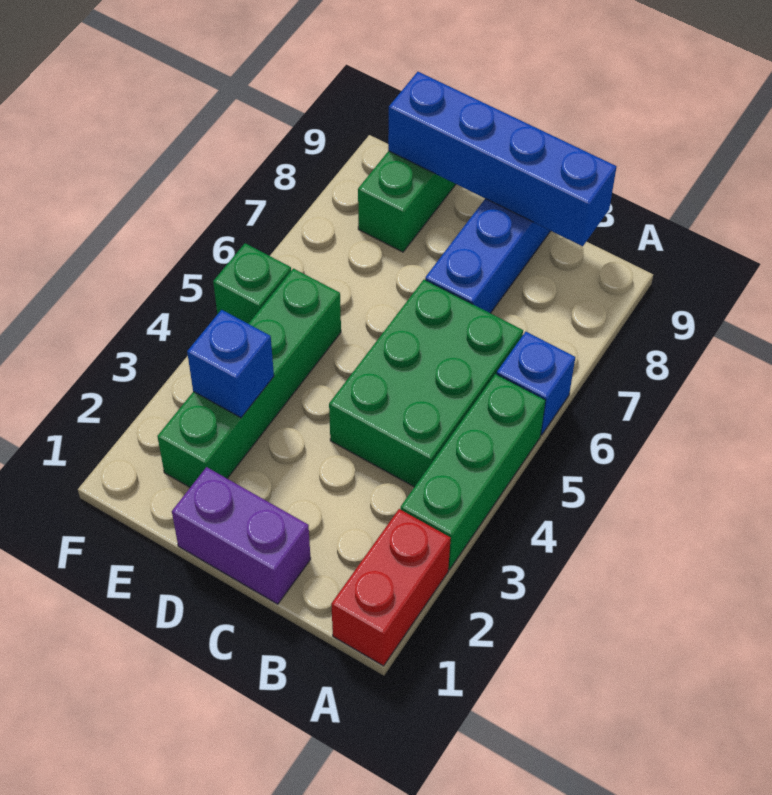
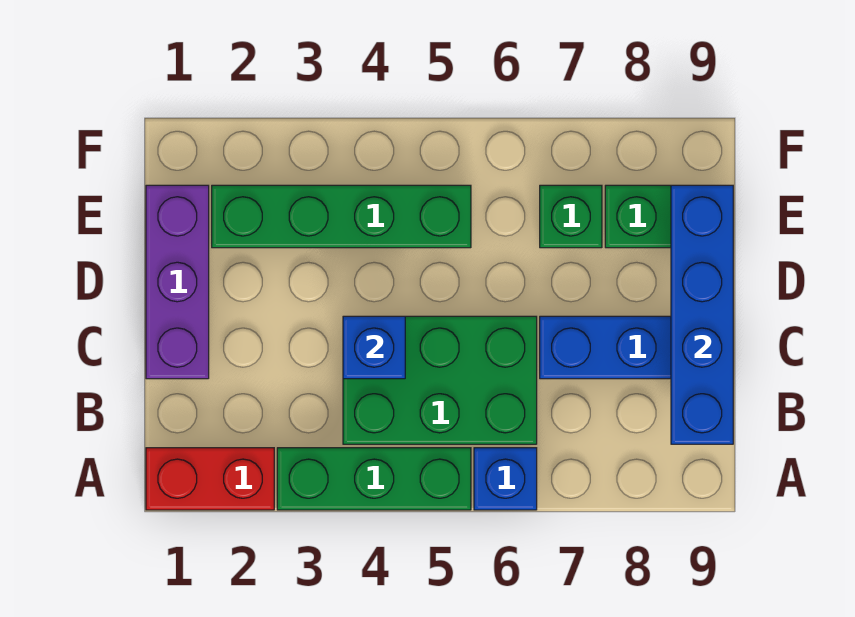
purple 1x2 brick [172,467,311,604] -> purple 1x3 brick [146,185,209,379]
blue 1x1 brick [187,310,274,418] -> blue 1x1 brick moved to [343,316,405,379]
green 1x1 brick [213,243,291,324] -> green 1x1 brick moved to [540,185,602,248]

